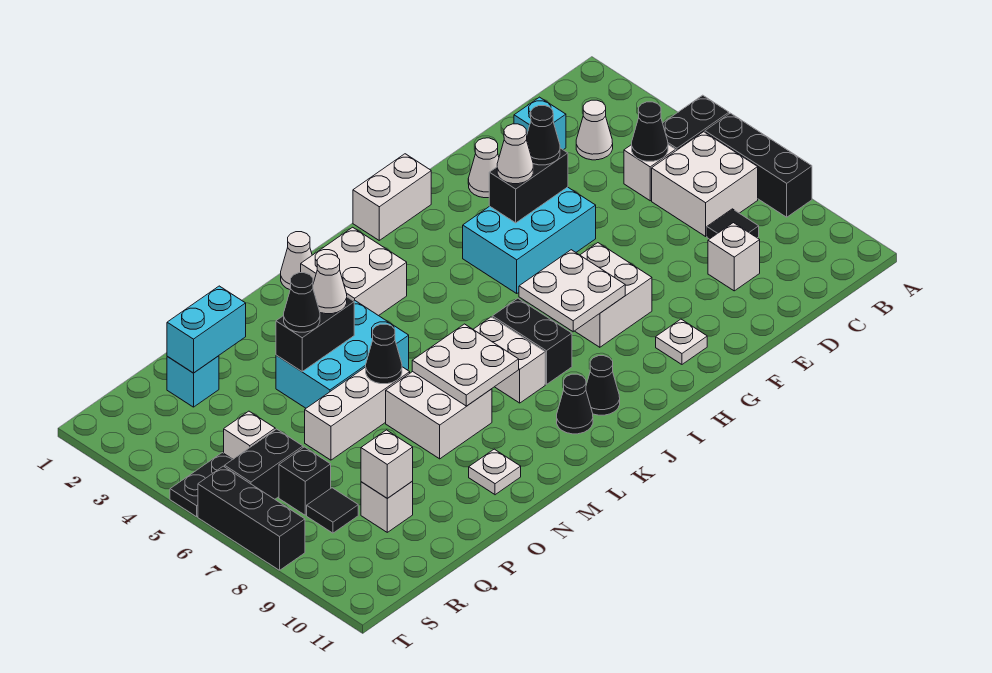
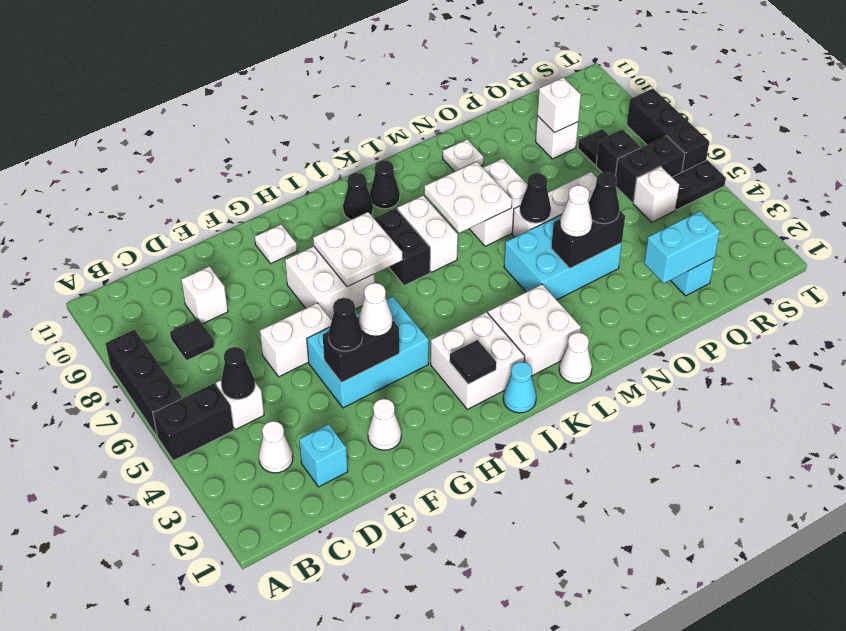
white 2x2 brick [652,132,758,236] -> white 2x2 brick moved to [431,312,524,409]
white 1x2 brick [353,154,431,240] -> white 1x2 brick moved to [260,303,332,377]
none -> black 1x1 tile [450,340,496,384]
none -> cyan 1x1 cone [503,362,536,413]

